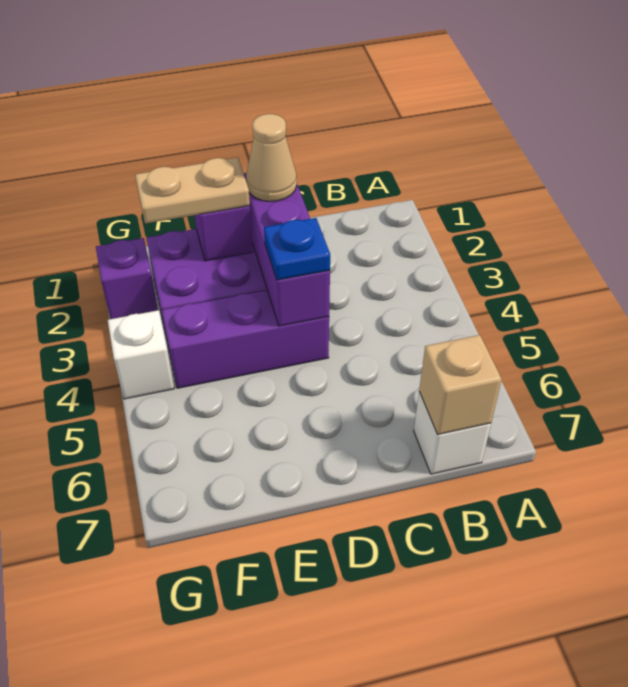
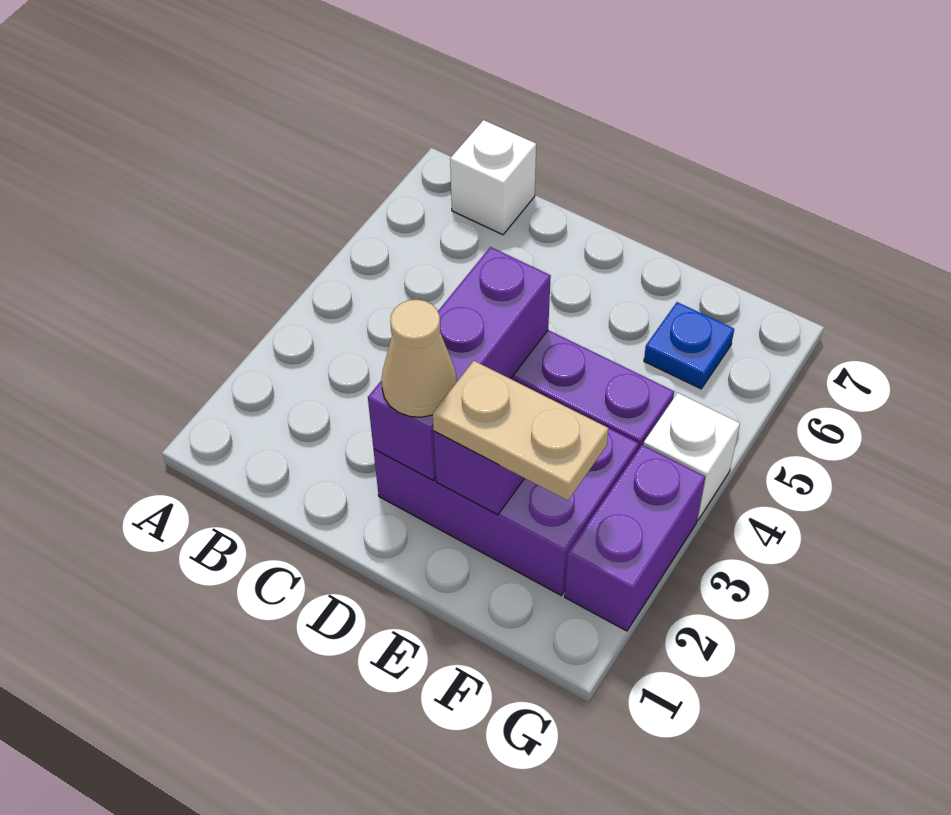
tan 1x1 brick [419,335,502,434] -> none
blue 1x1 plate [264,218,330,280] -> blue 1x1 plate moved to [644,302,734,389]
purple 1x1 brick [96,238,158,319] -> purple 1x2 brick [565,445,705,631]

